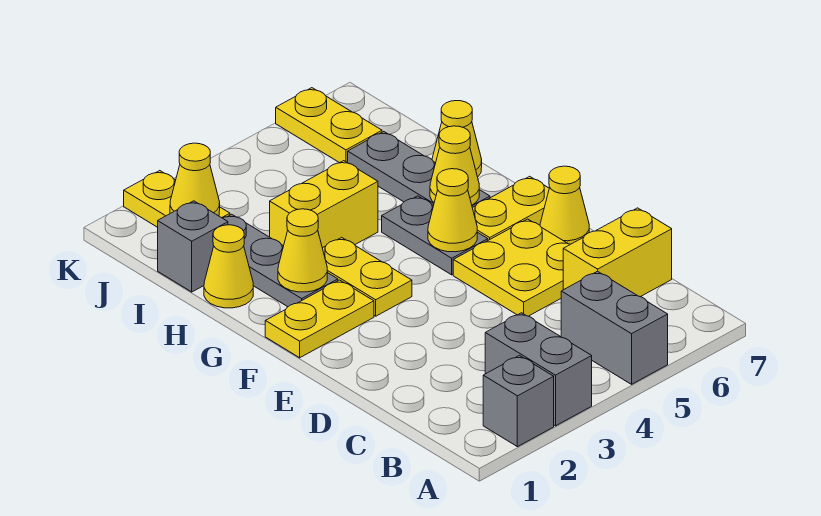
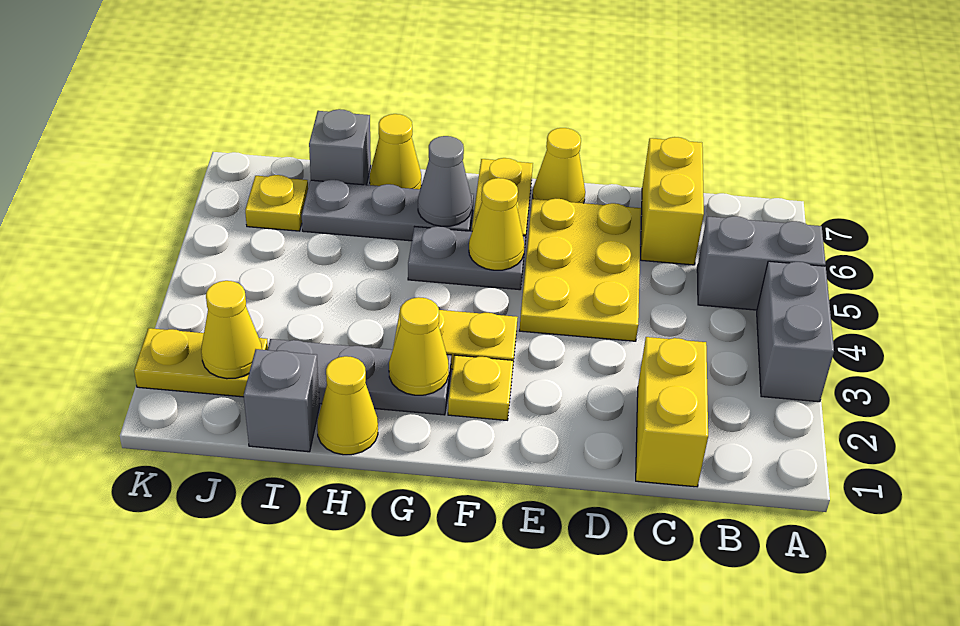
grey 1x1 brick [483,356,554,447] -> grey 1x1 brick moved to [309,109,371,185]
grey 1x2 brick [485,313,592,426] -> grey 1x2 brick turned to [757,261,834,402]
yellow 2x2 plate [453,219,570,316] -> yellow 2x3 plate [519,199,641,341]
yellow 1x2 plate [265,280,374,358] -> yellow 1x1 plate [448,355,513,420]
yellow 1x1 cone [430,126,479,205] -> grey 1x1 cone [418,136,472,226]
yellow 1x2 brick [270,161,378,248] -> yellow 1x2 brick moved to [636,337,708,487]
yellow 1x2 plate [276,88,382,163] -> yellow 1x1 plate [245,175,308,231]

